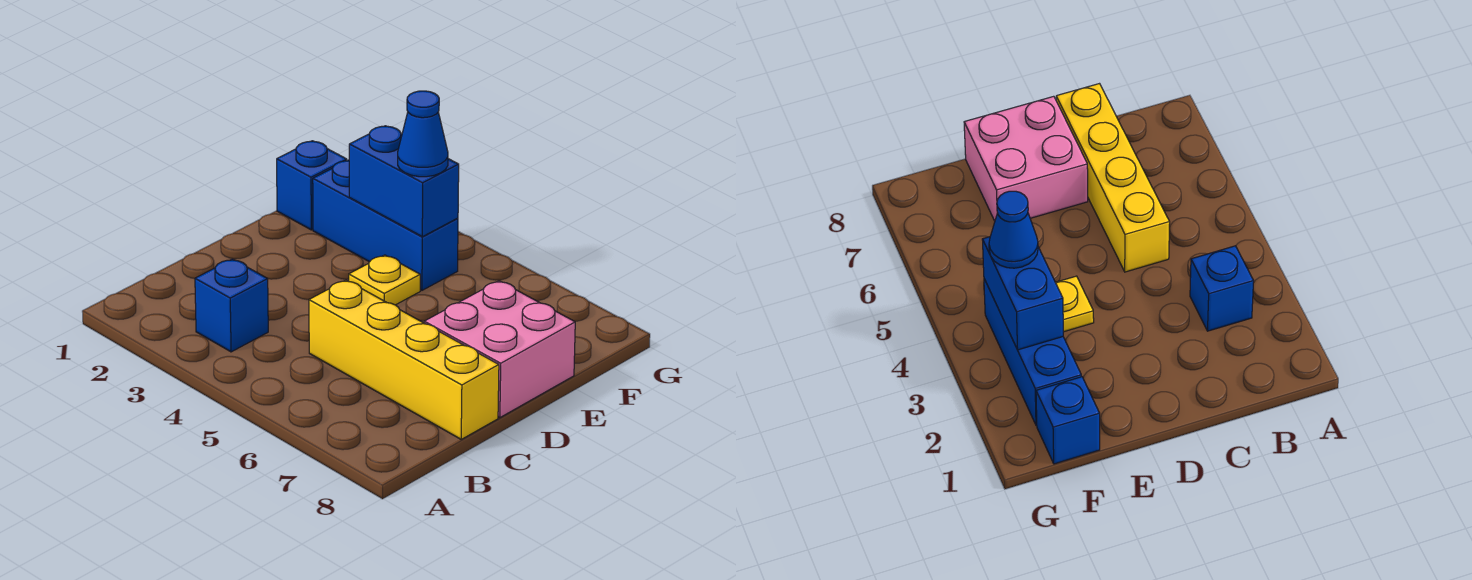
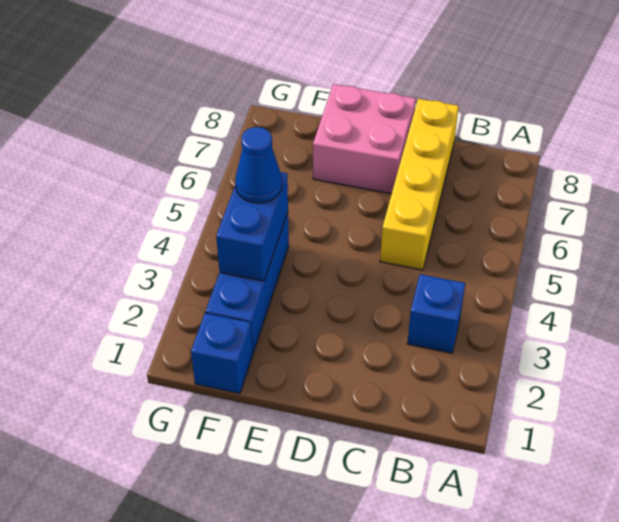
yellow 1x1 plate [349,255,420,305] -> none

